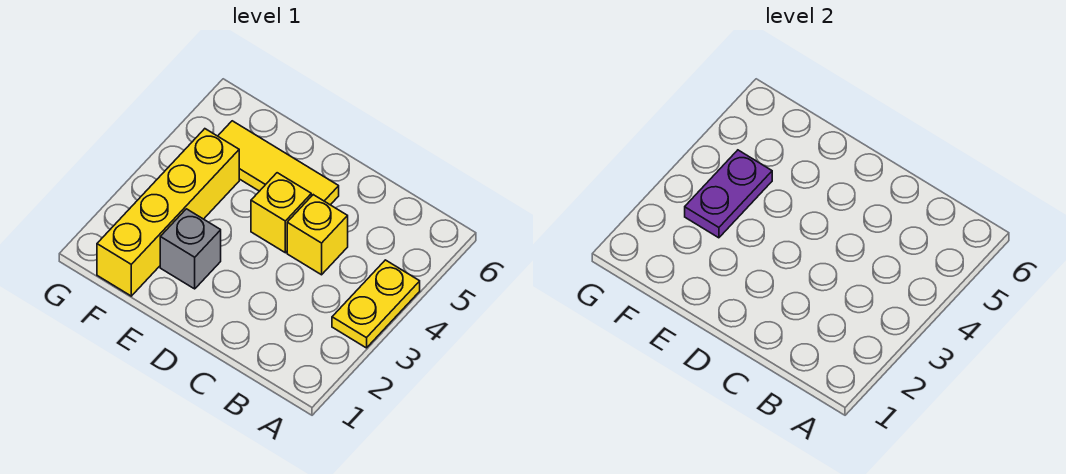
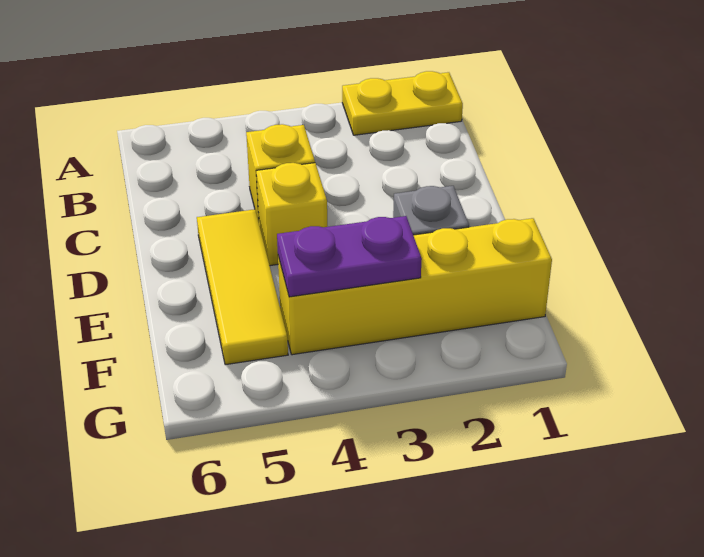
yellow 1x2 plate [332,260,420,348] -> yellow 1x2 plate moved to [342,71,463,135]

